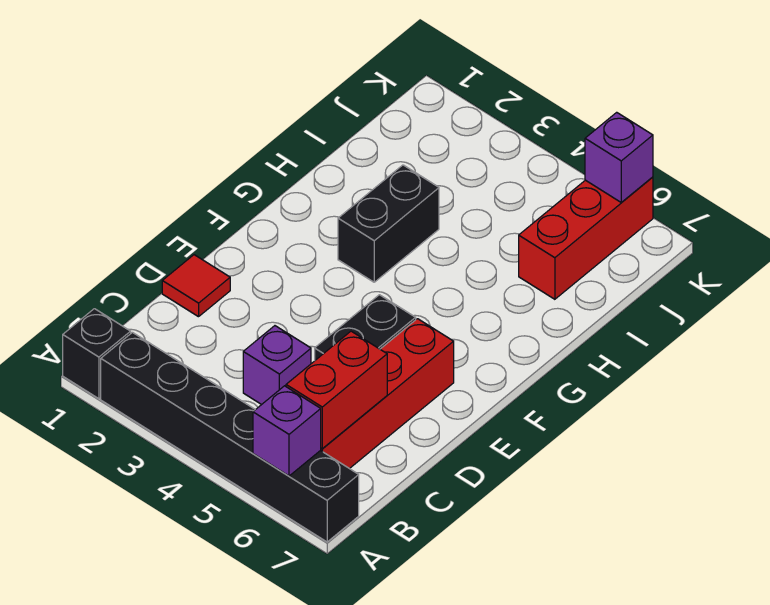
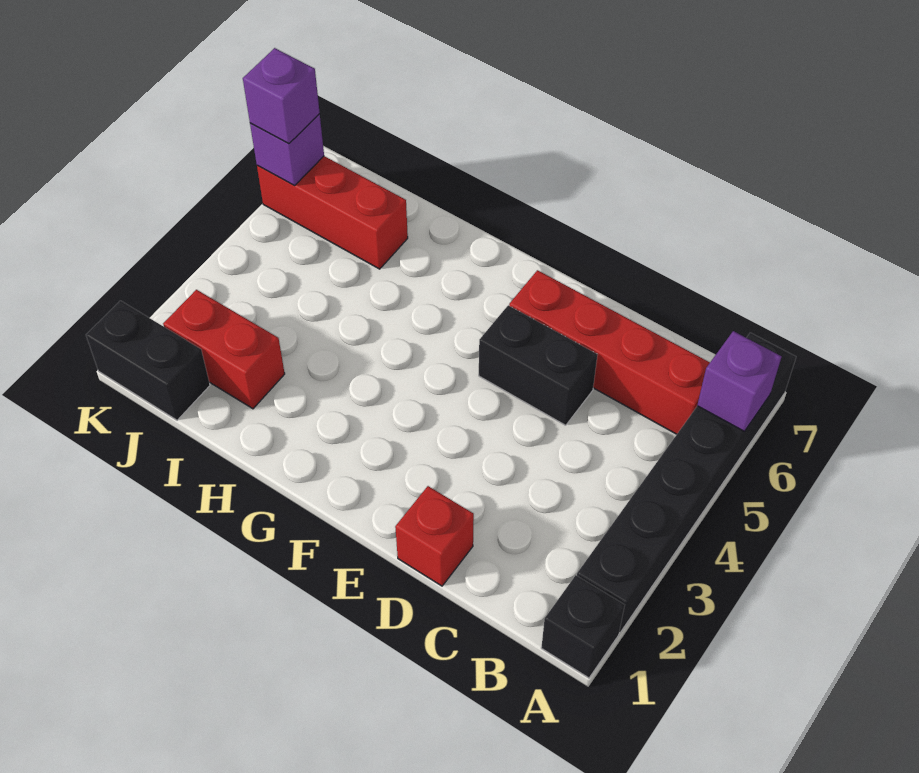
red 1x2 brick [286,331,387,448] -> red 1x2 brick moved to [163,290,285,409]
purple 1x1 brick [243,326,311,405] -> purple 1x1 brick moved to [243,48,320,144]
red 1x1 tile [162,255,230,317] -> red 1x1 brick [395,486,474,586]
black 1x2 brick [338,165,439,282] -> black 1x2 brick moved to [86,301,210,420]

